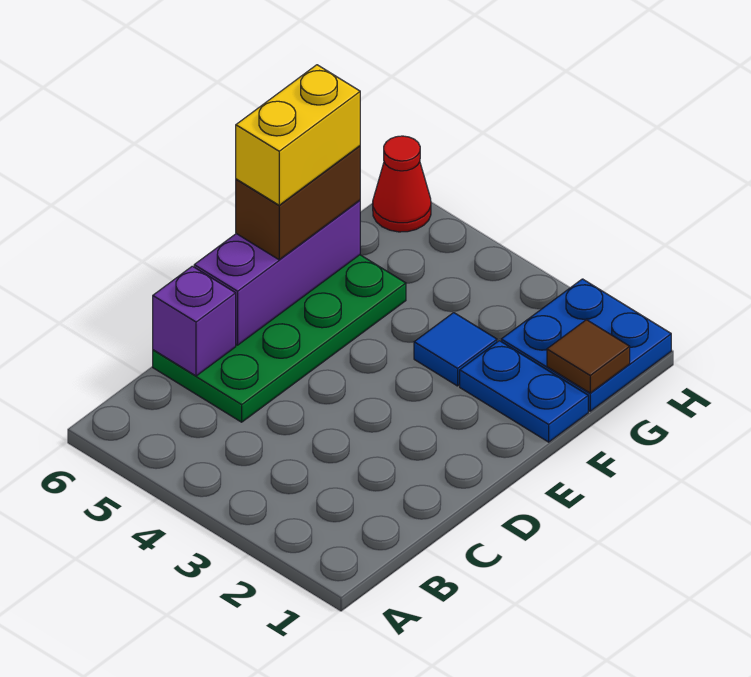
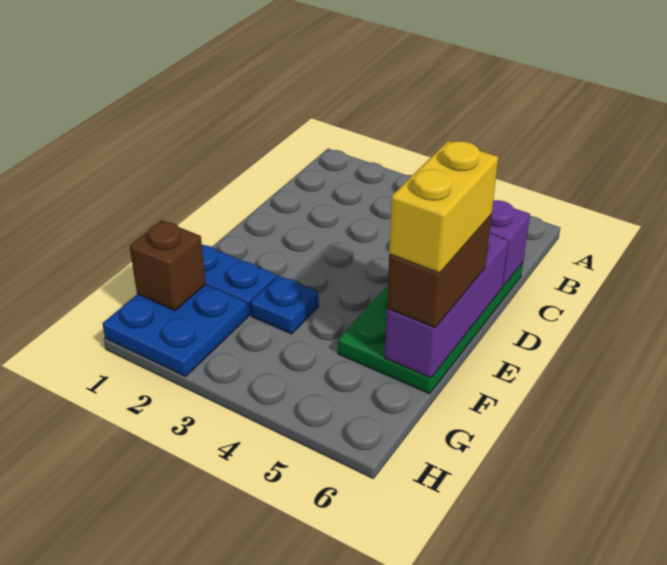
blue 1x1 tile [414,313,497,386] -> blue 1x1 plate [250,275,319,334]
brown 1x1 tile [547,320,630,393] -> brown 1x1 brick [130,220,206,311]
red 1x1 cone [373,136,431,232] -> none

